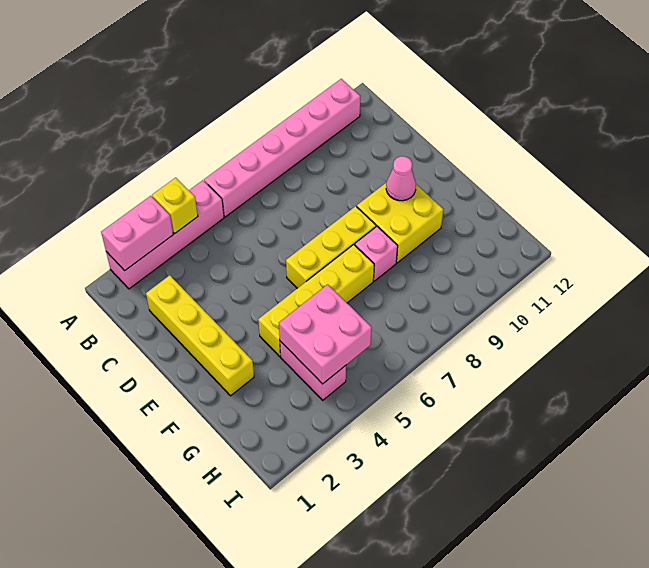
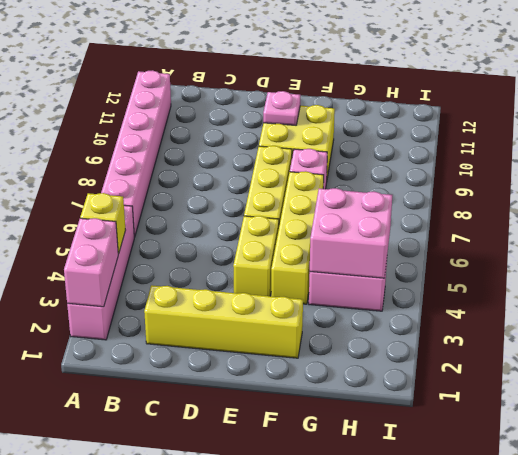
none -> yellow 1x2 brick [233,216,279,296]
pink 1x1 cone [386,156,416,201] -> pink 1x1 plate [263,91,300,125]

